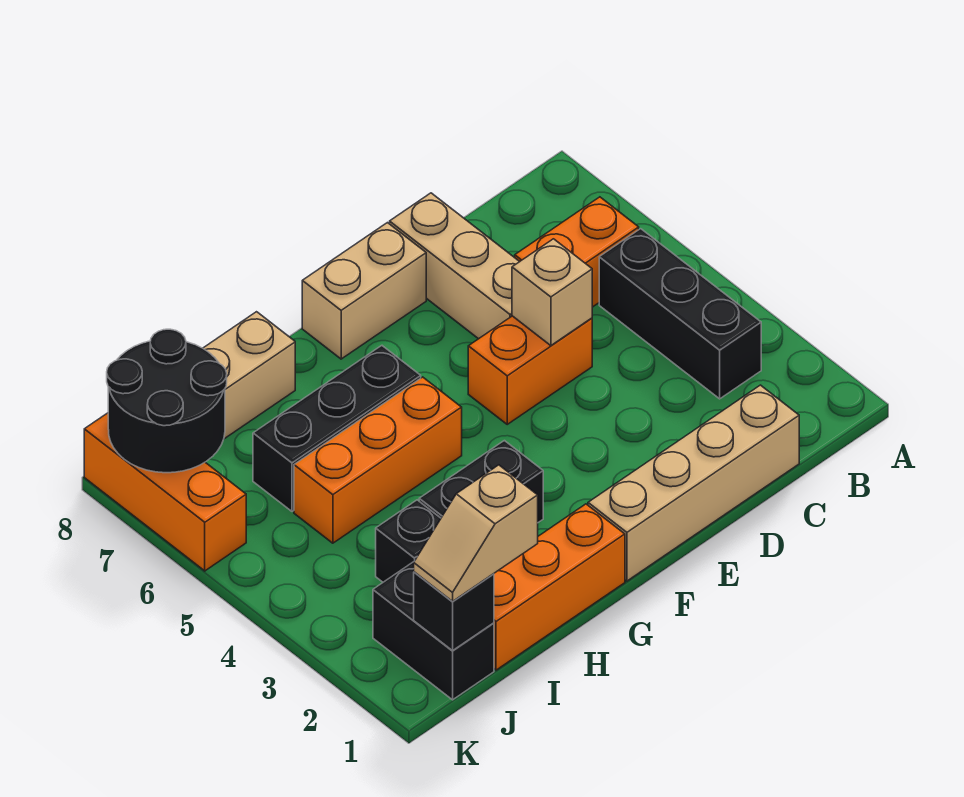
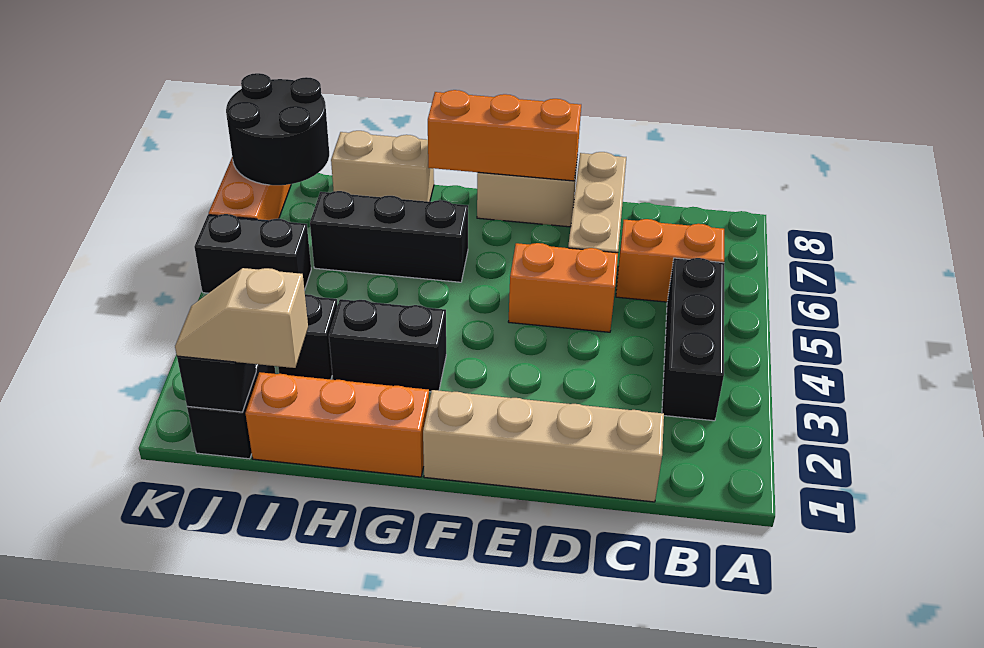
tan 1x1 brick [512,239,592,346] -> none
orange 1x3 brick [294,377,462,543] -> orange 1x3 brick moved to [428,90,581,181]
none -> black 1x2 brick [194,214,311,293]

